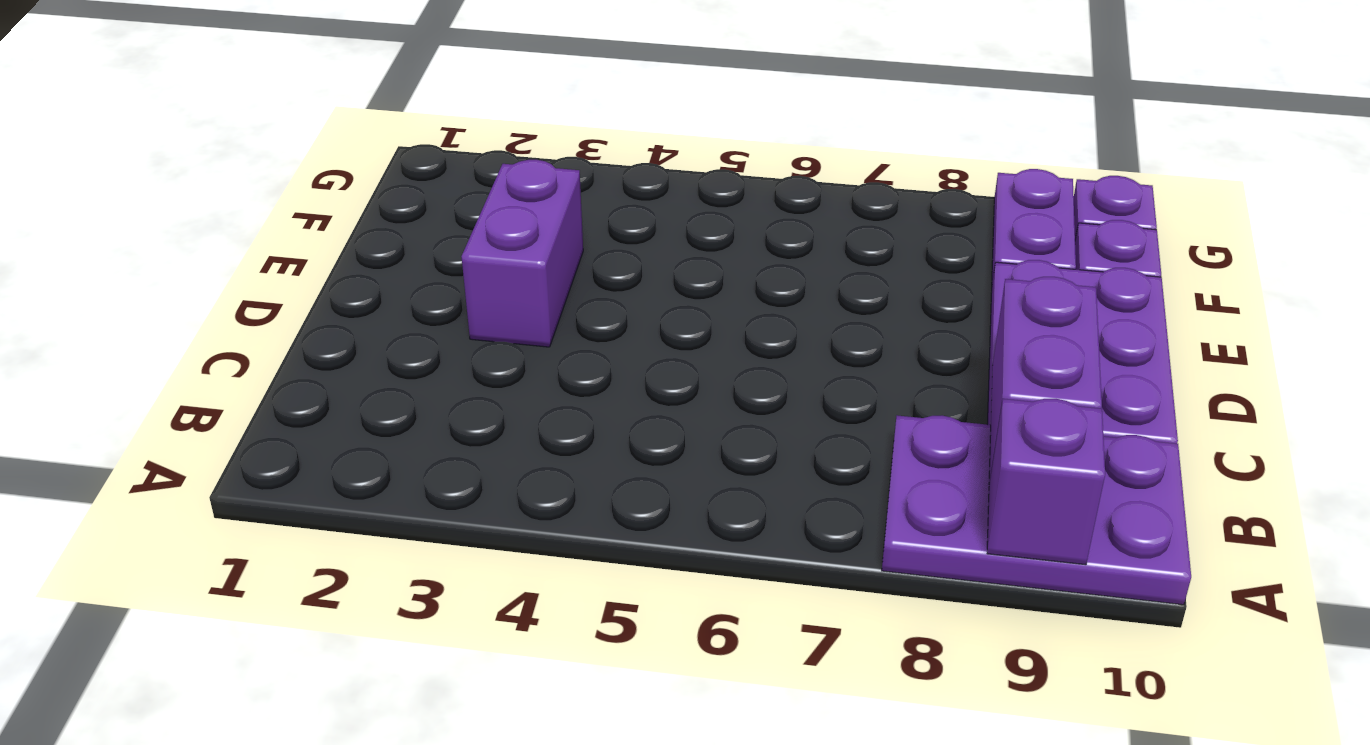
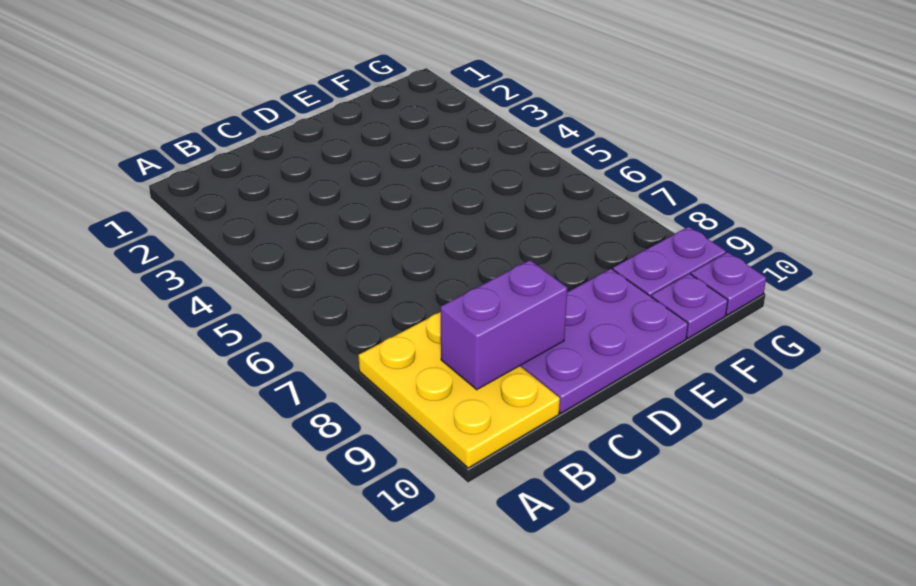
purple 2x3 plate [882,415,1191,605] -> yellow 2x3 plate [359,312,560,468]
purple 1x1 brick [987,399,1105,565] -> none
purple 1x2 brick [462,160,583,347] -> none

